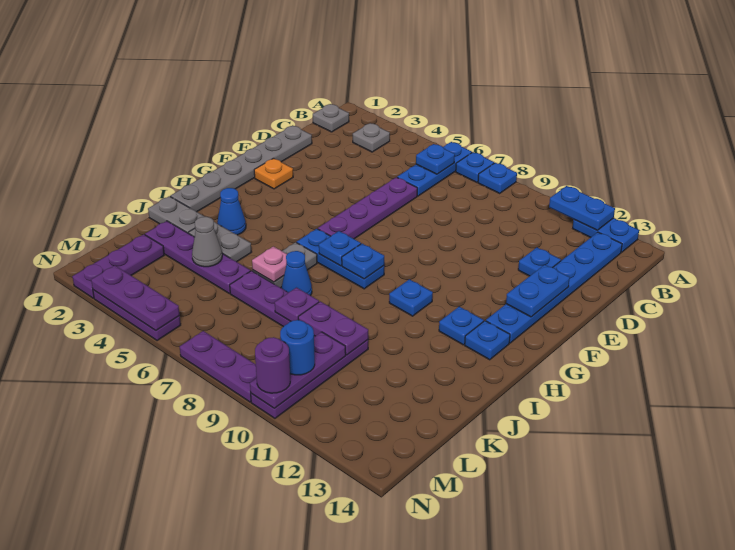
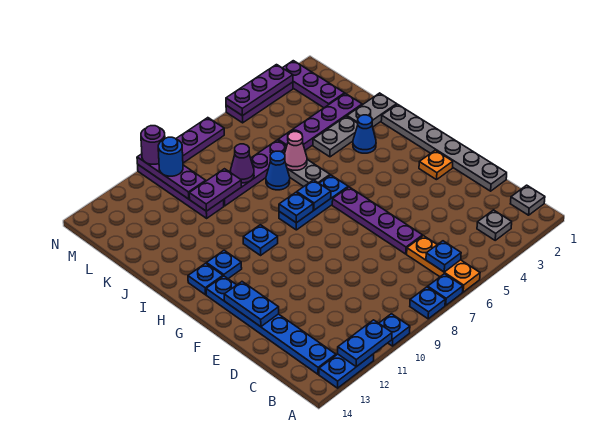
blue 1x3 plate [397,142,472,196] -> orange 1x3 plate [407,236,480,292]
blue 1x1 plate [518,248,561,276] -> blue 1x1 plate moved to [379,314,410,346]
pink 1x1 plate [252,246,287,282] -> pink 1x1 cone [285,132,307,170]
grey 1x1 cone [192,217,222,267] -> none
purple 1x1 plate [275,288,319,321] -> purple 1x1 cone [231,144,254,183]

